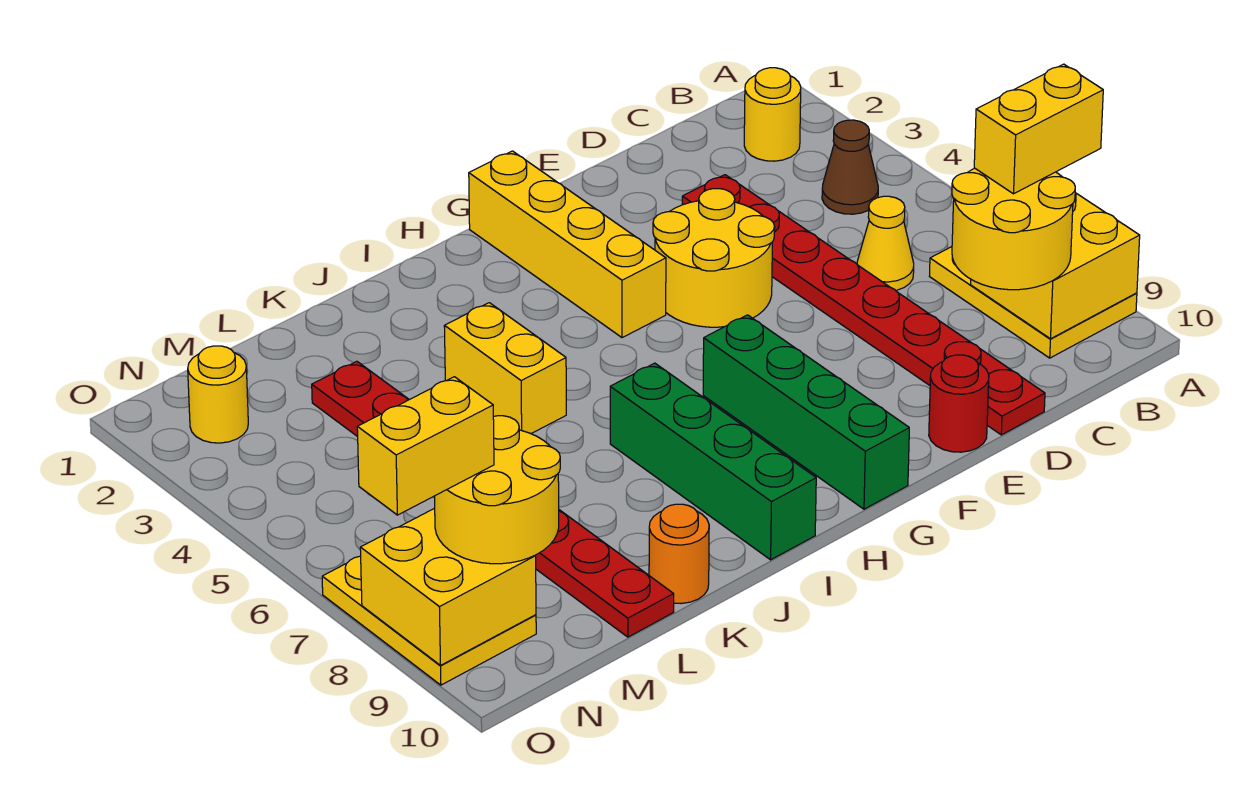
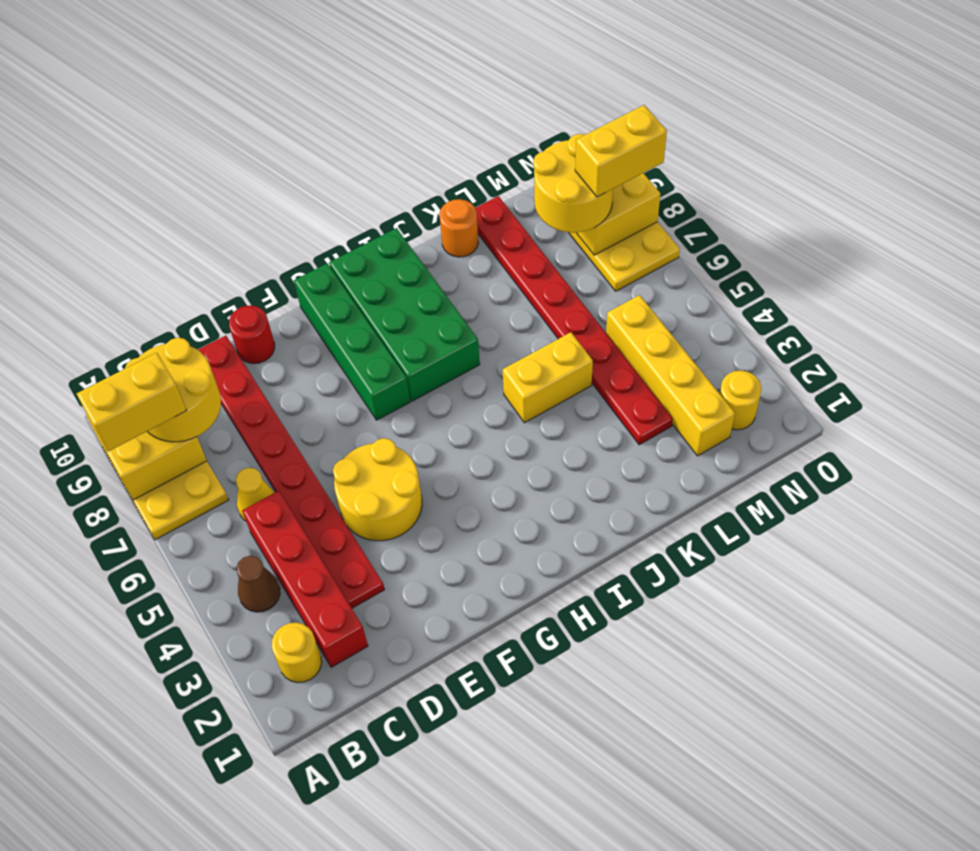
none -> red 1x4 brick [242,491,368,667]
yellow 1x4 brick [469,151,666,338] -> yellow 1x4 brick moved to [606,295,735,456]
green 1x4 brick [610,363,816,560] -> green 2x4 brick [329,228,480,401]
yellow 1x2 brick [444,303,566,434] -> yellow 1x2 brick turned to [503,332,593,423]

